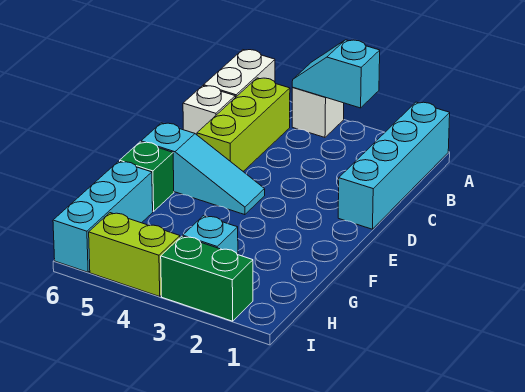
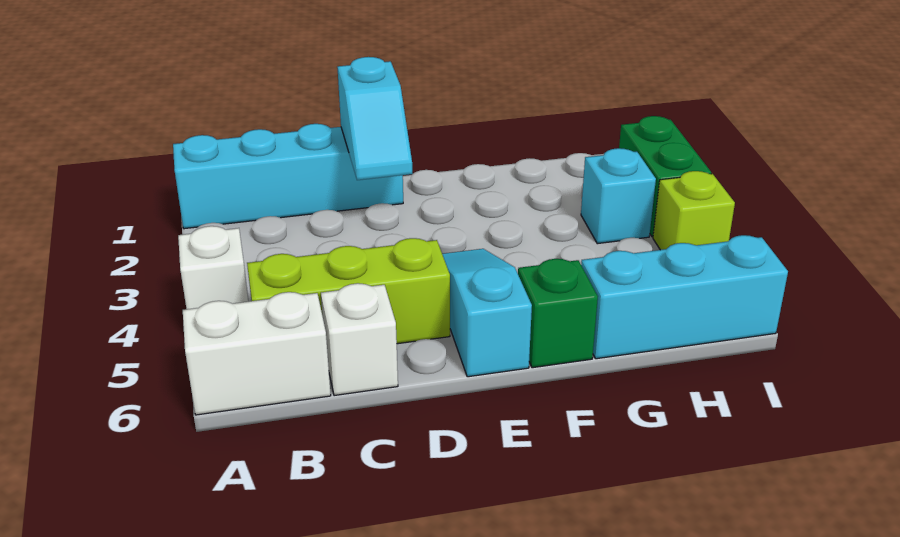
cyan 1x2 slope [292,40,380,108] -> cyan 1x2 slope moved to [337,57,413,180]
lime 1x2 brick [89,213,180,296] -> lime 1x1 brick [653,171,735,250]

